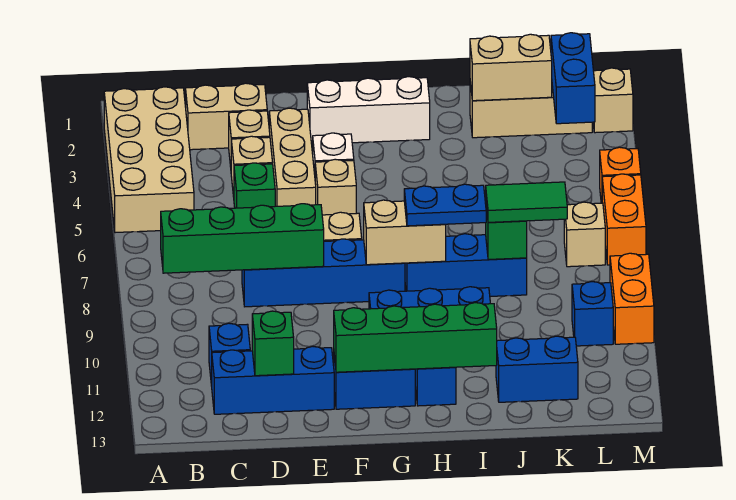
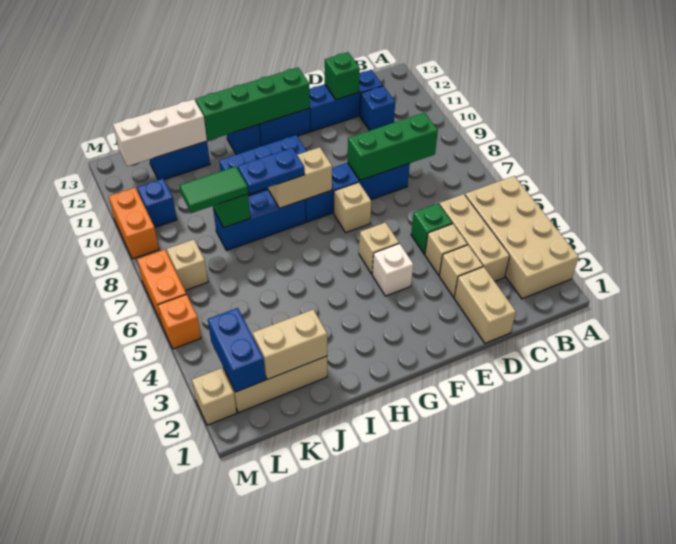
green 1x4 brick [161,204,324,273] -> green 1x3 brick [347,113,438,180]
tan 1x2 brick [186,83,267,150] -> tan 1x2 brick turned to [454,267,516,343]
tan 1x3 brick [269,108,316,206] -> tan 1x3 brick moved to [439,194,510,281]
white 1x3 brick [307,77,430,144] -> white 1x3 brick moved to [113,99,207,166]

